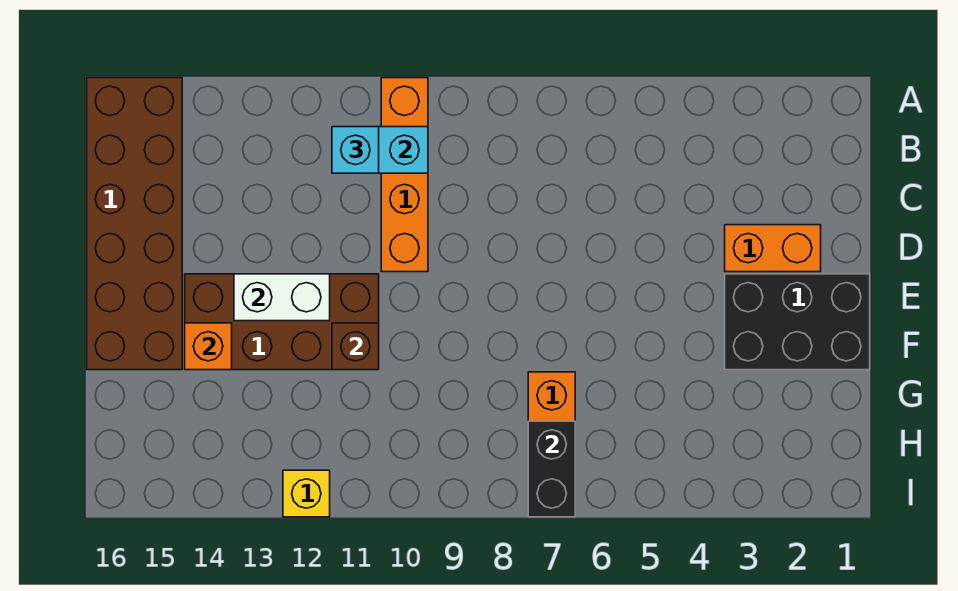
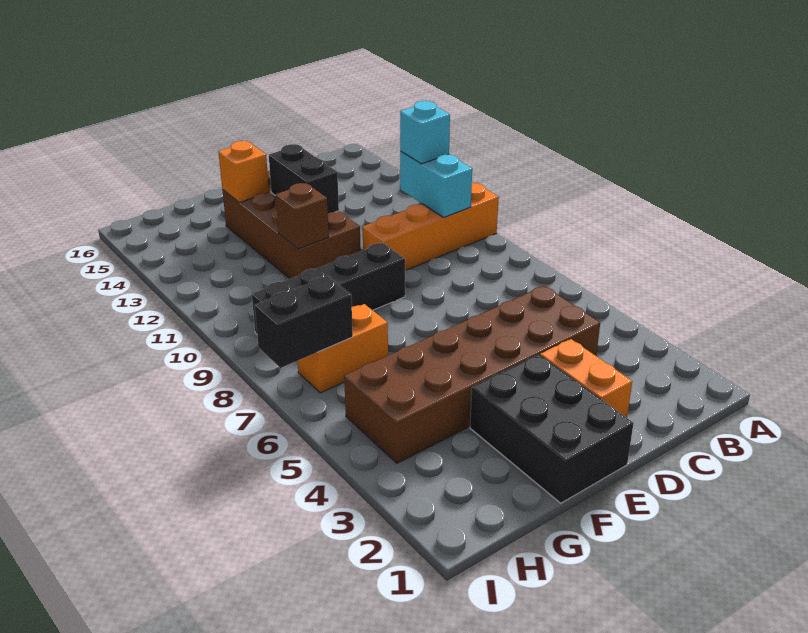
brown 2x6 brick [87,78,182,370] -> brown 2x6 brick moved to [344,286,600,463]
none -> black 1x4 brick [252,243,405,334]
white 1x2 brick [234,274,330,321] -> black 1x2 brick [269,144,339,213]
yellow 1x1 brick [283,470,330,517] -> none

